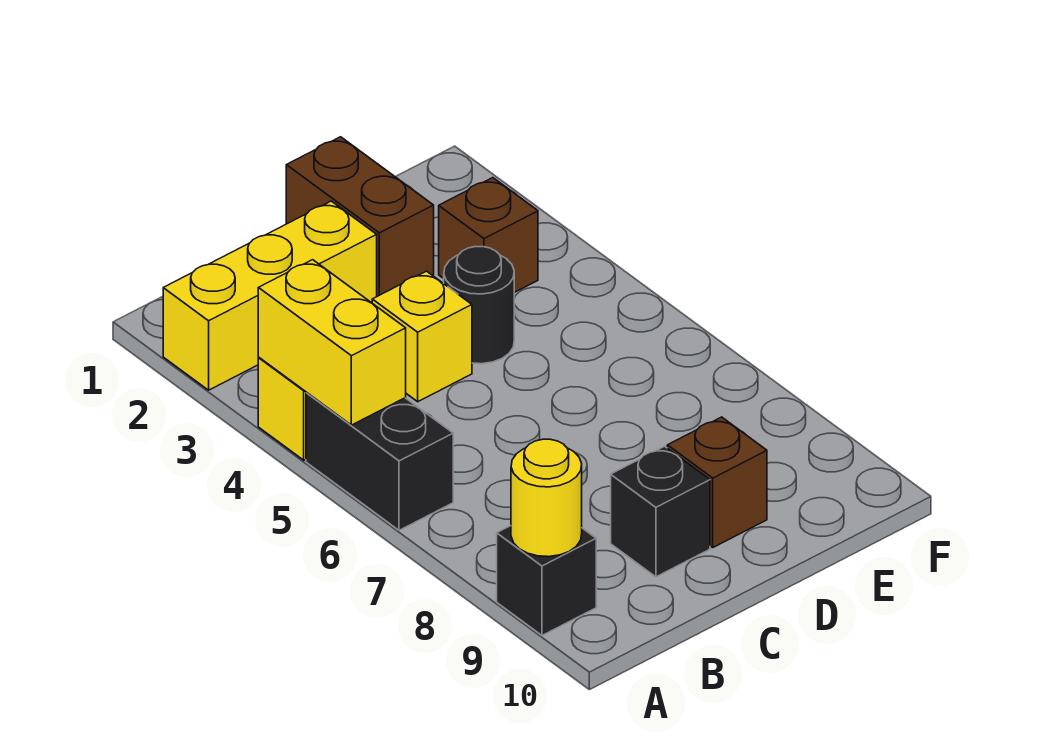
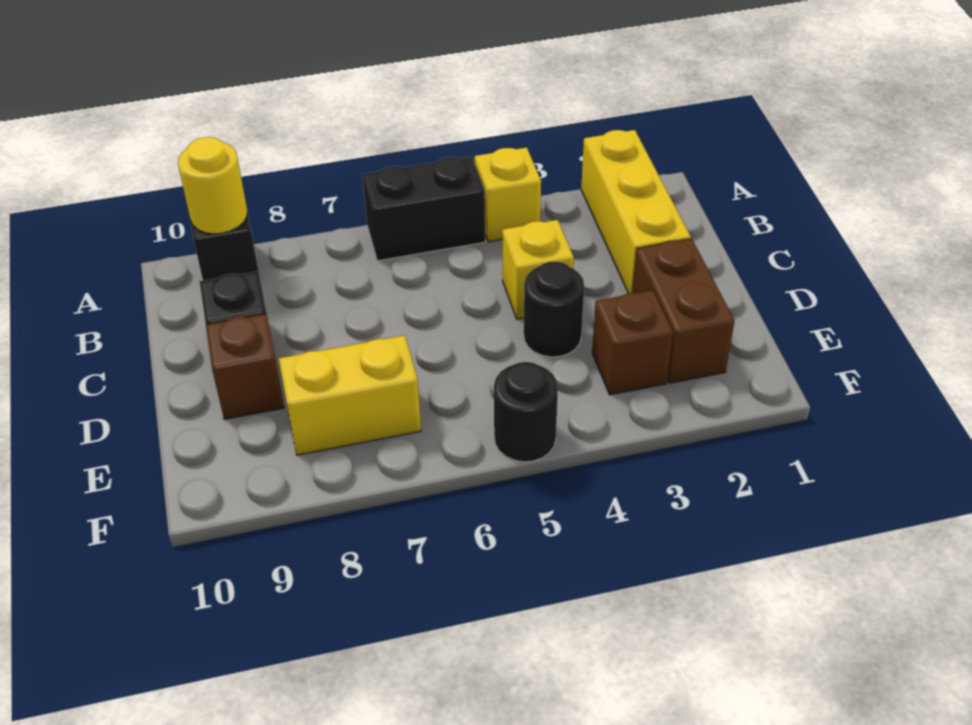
yellow 1x2 brick [258,260,406,425] -> yellow 1x2 brick moved to [279,335,421,455]
brown 1x2 brick [286,137,434,296] -> brown 1x2 brick turned to [632,239,734,383]
none -> black 1x1 round brick [494,362,558,462]

